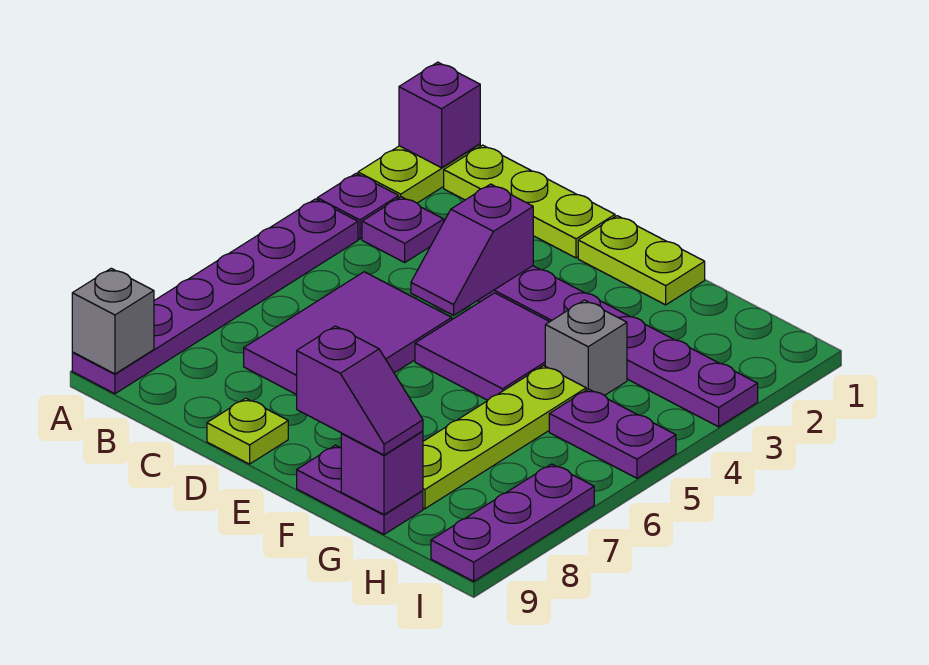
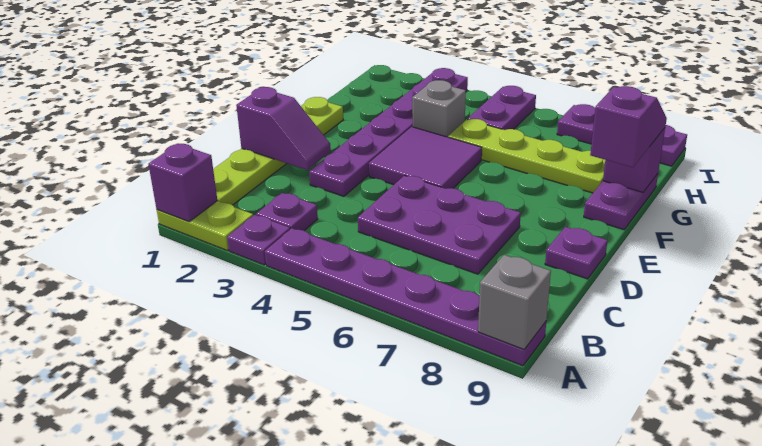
purple 2x3 tile [244,272,452,395] -> purple 2x3 plate [358,176,521,274]
purple 1x2 slope [411,184,533,315] -> purple 1x2 slope moved to [236,87,331,170]
lime 1x1 plate [207,398,288,464] -> purple 1x1 plate [545,227,608,279]

